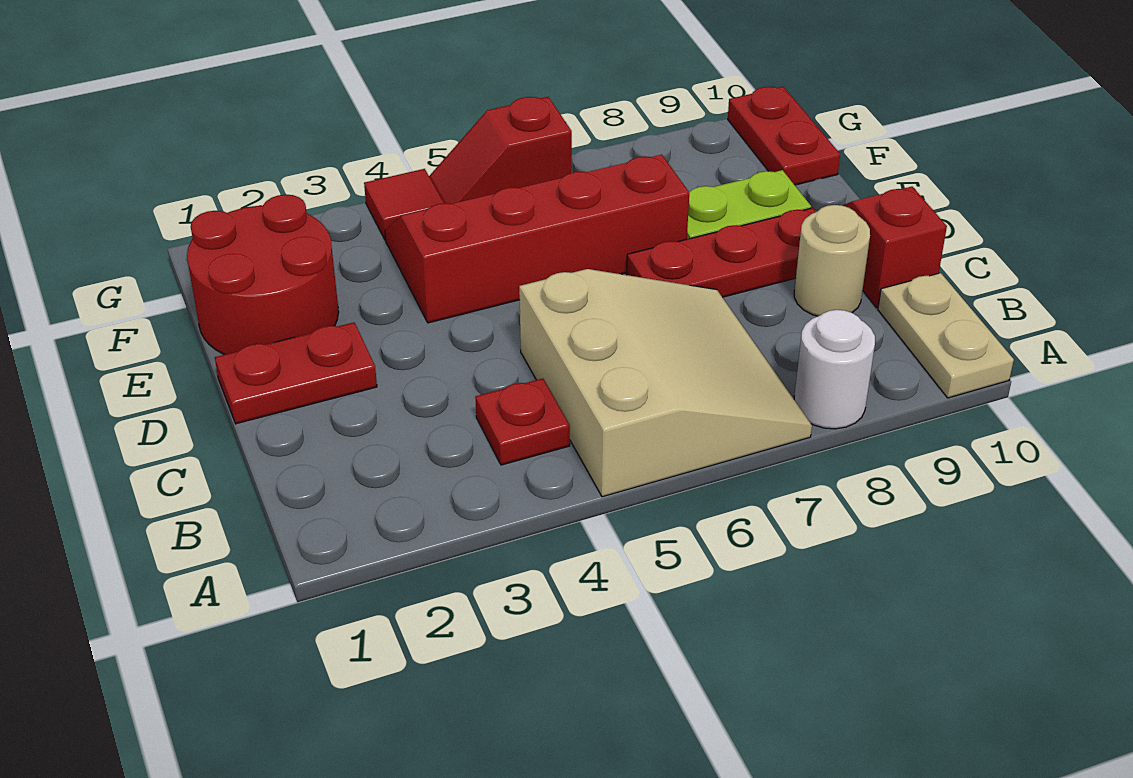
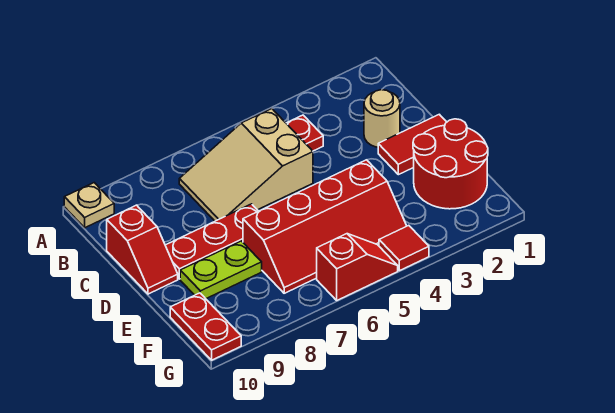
tan 3x3 slope [519,269,812,497] -> tan 2x3 slope [179,109,313,221]
white 1x1 round brick [794,310,875,429] -> none
tan 1x2 plate [878,273,1014,398] -> tan 1x1 plate [64,183,114,228]
tan 1x1 round brick [794,205,870,316] -> tan 1x1 round brick moved to [364,90,400,147]
red 1x2 plate [215,322,377,424] -> red 1x2 tile [378,114,447,175]

